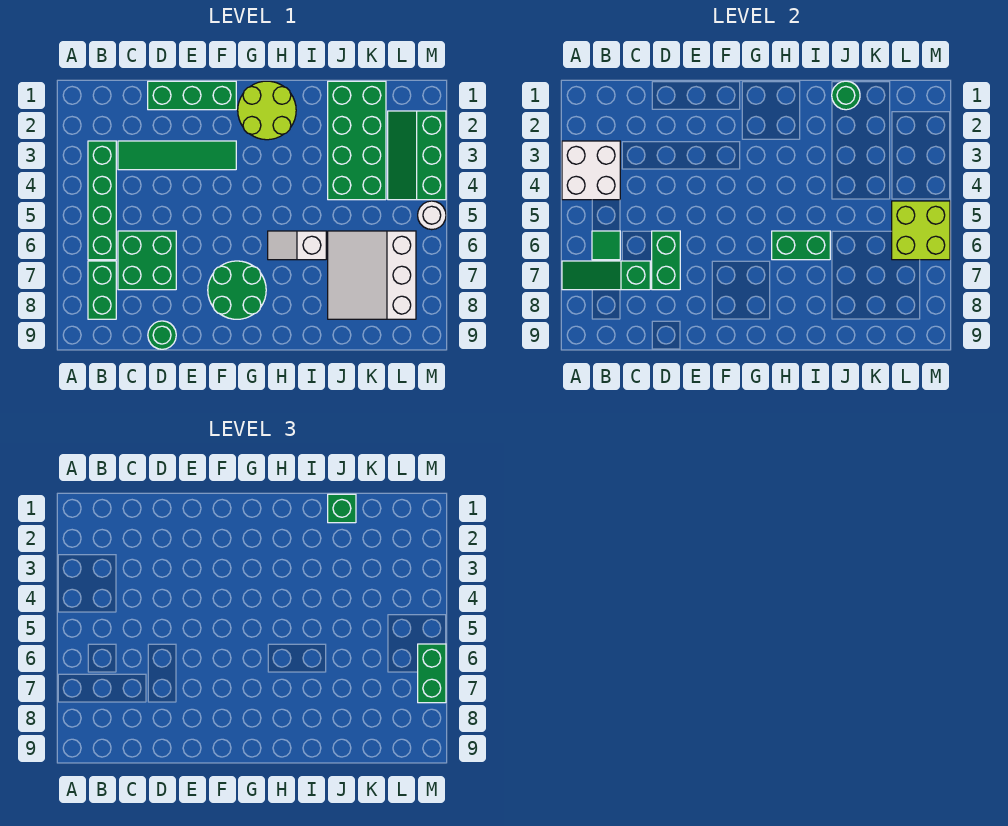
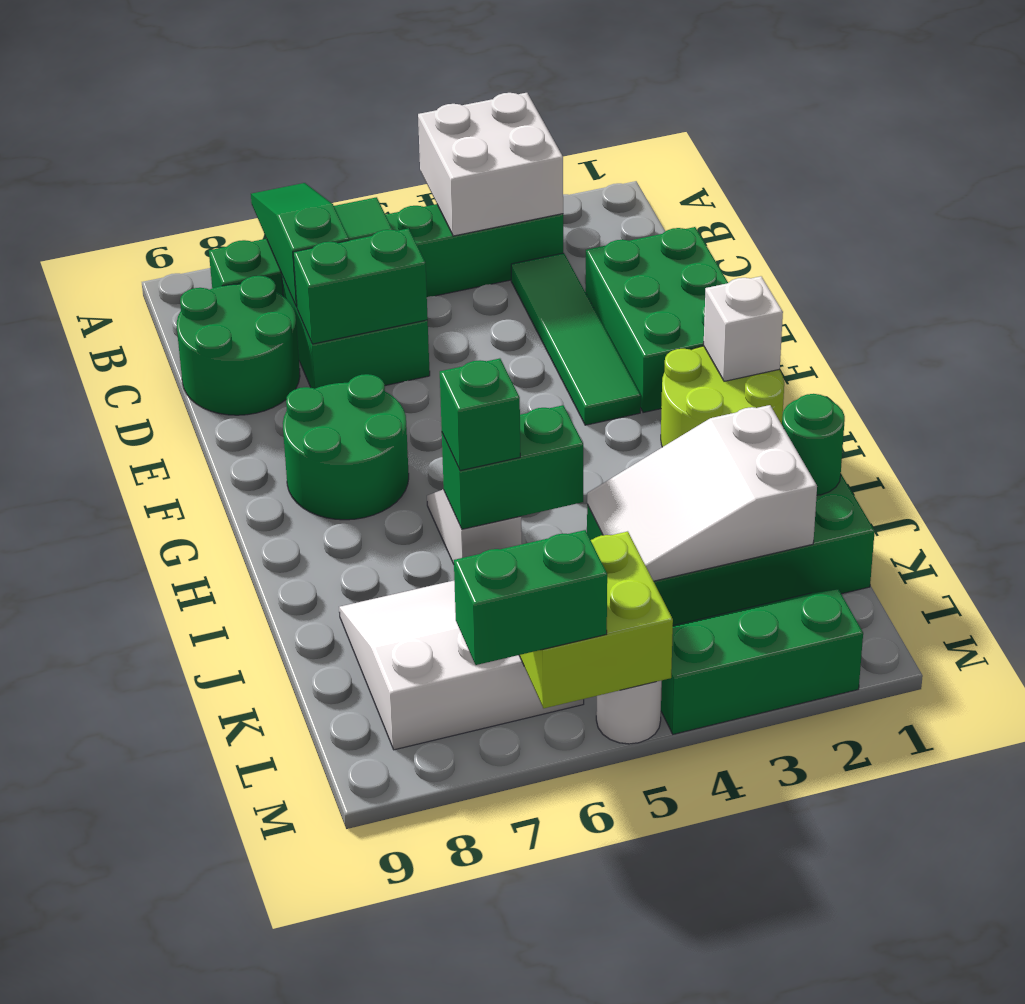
green 1x3 brick [148,81,236,110] -> green 2x3 brick [585,227,728,413]
green 1x1 round brick [148,321,176,349] -> green 2x2 round brick [177,276,300,415]
none -> white 1x1 brick [704,276,783,381]
green 1x2 brick [772,231,830,260] -> green 1x2 brick turned to [442,405,583,529]
green 1x1 brick [328,494,356,523] -> green 1x1 brick moved to [440,358,520,471]
none -> white 2x3 slope [587,405,817,581]

